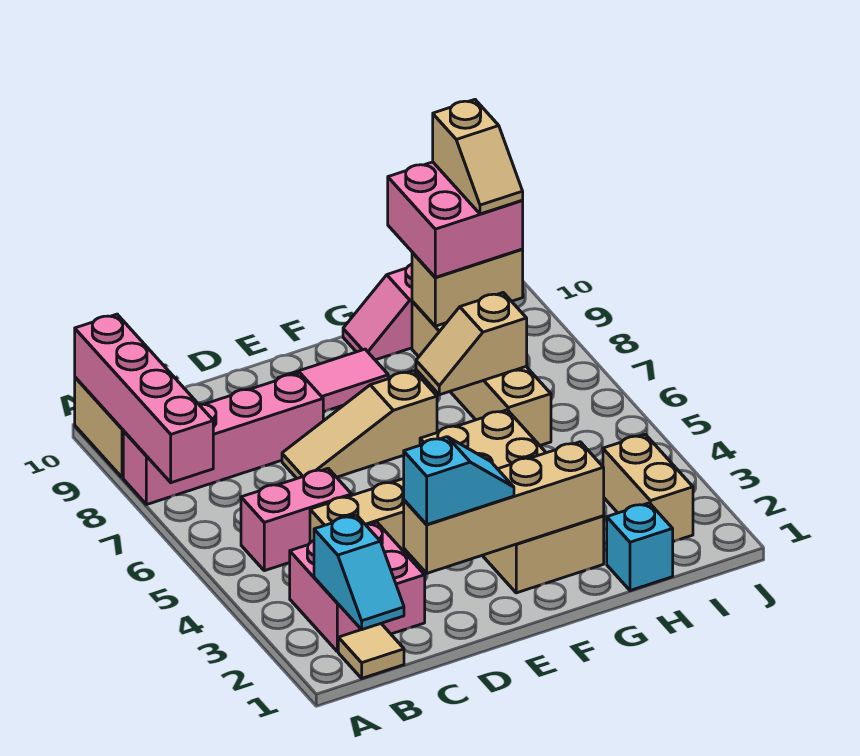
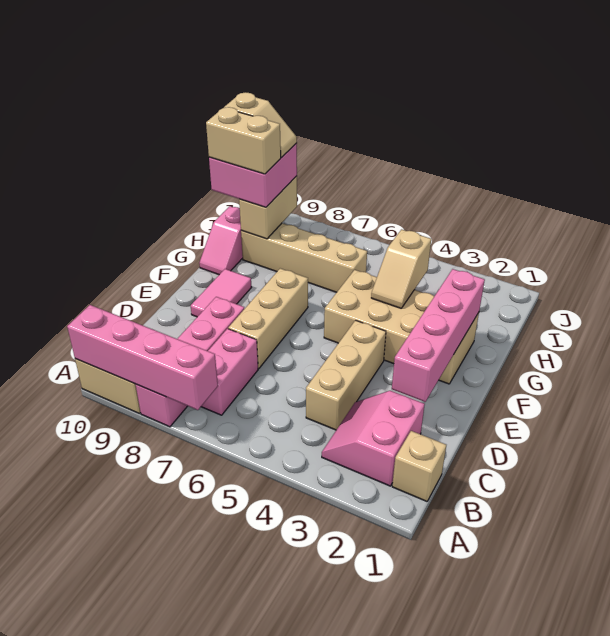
tan 1x1 tile [338,624,404,678] -> tan 1x1 brick [392,431,446,501]
cyan 1x2 slope [314,515,404,630] -> none
pink 2x2 brick [290,522,425,651] -> pink 2x2 slope [322,391,425,486]
pink 1x2 brick [241,468,352,571] -> pink 1x2 brick moved to [201,329,258,415]
tan 1x4 brick [404,442,604,573] -> pink 1x4 brick [392,269,485,402]
cyan 1x2 slope [404,437,514,525] -> none
tan 1x3 slope [282,371,437,478] -> tan 1x3 brick [228,268,308,369]
tan 1x2 slope [416,293,527,395] -> tan 1x2 slope moved to [371,229,431,308]
cyan 1x1 brick [607,503,673,591] -> none
tan 1x2 brick [603,434,693,542] -> tan 1x2 brick moved to [206,107,281,174]

